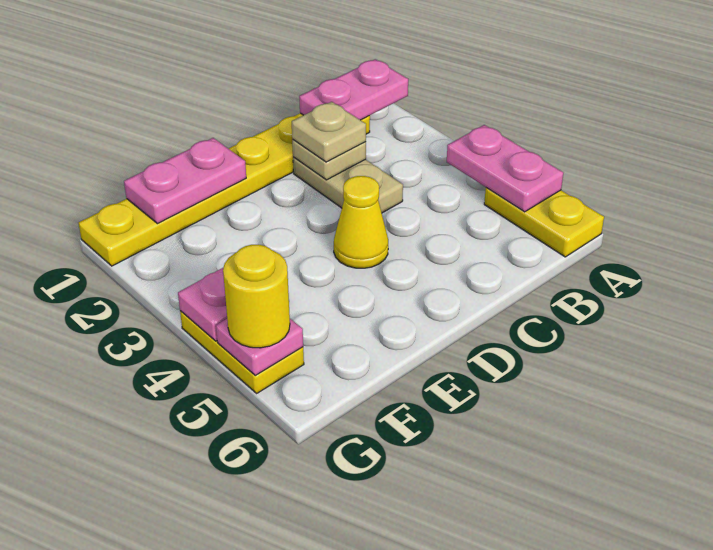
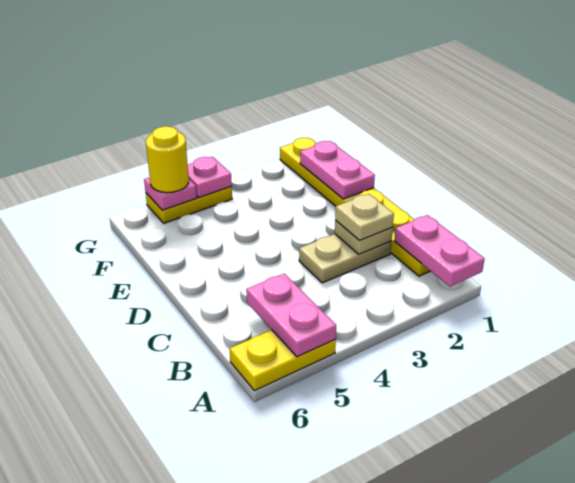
pink 1x2 plate [447,125,563,212] -> pink 1x2 plate turned to [246,273,336,357]
yellow 1x1 cone [334,176,388,268] -> none

